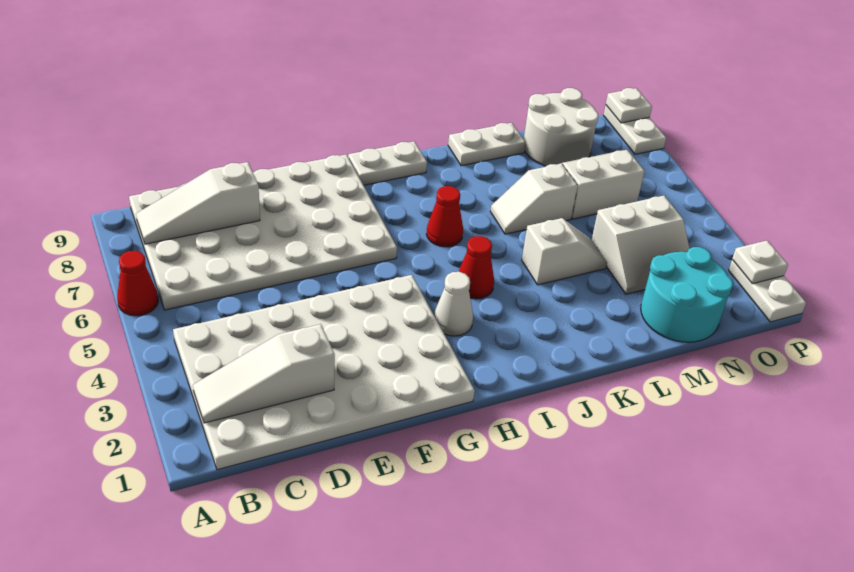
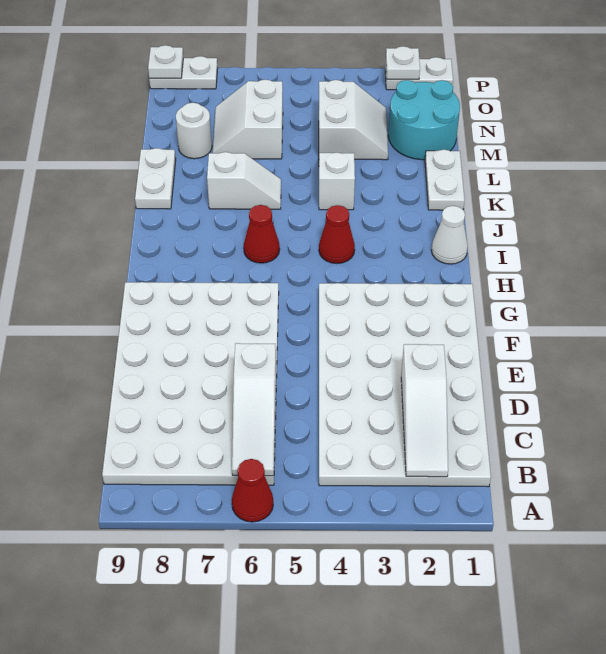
white 1x3 slope [136,162,260,244] -> white 1x3 slope moved to [232,343,276,476]
white 1x1 cone [434,272,473,336] -> white 1x1 cone moved to [431,206,468,264]
white 1x2 plate [348,141,427,185] -> white 1x2 plate moved to [425,150,465,210]
white 1x2 slope [491,164,578,234] -> white 1x2 slope turned to [207,152,281,209]
white 2x2 round brick [524,88,599,166] -> white 1x1 round brick [176,103,212,159]

